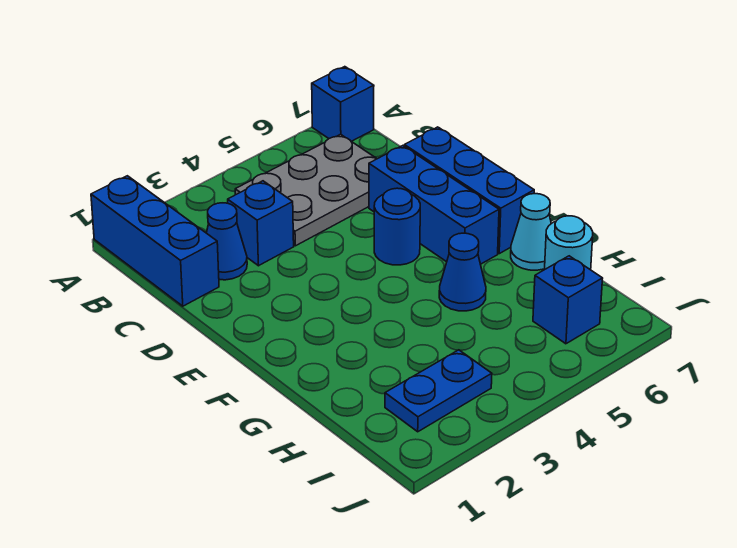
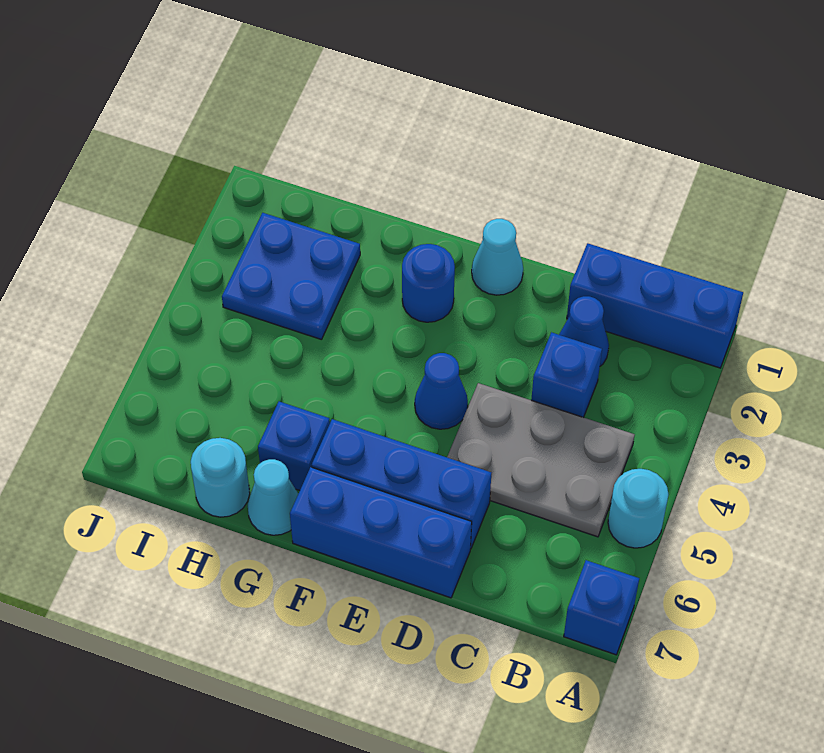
none -> cyan 1x1 round brick [608,469,668,548]
grey 2x3 plate [235,134,377,246] -> grey 2x3 plate turned to [447,383,635,537]
none -> cyan 1x1 cone [472,219,523,295]
blue 1x1 round brick [374,188,420,265] -> blue 1x1 round brick moved to [402,244,455,322]
blue 1x1 cone [439,233,486,311] -> blue 1x1 cone moved to [415,353,468,429]
blue 1x2 plate [385,350,492,432] -> blue 2x2 plate [222,213,360,340]
blue 1x1 brick [533,256,603,344] -> blue 1x1 brick moved to [258,401,330,490]

